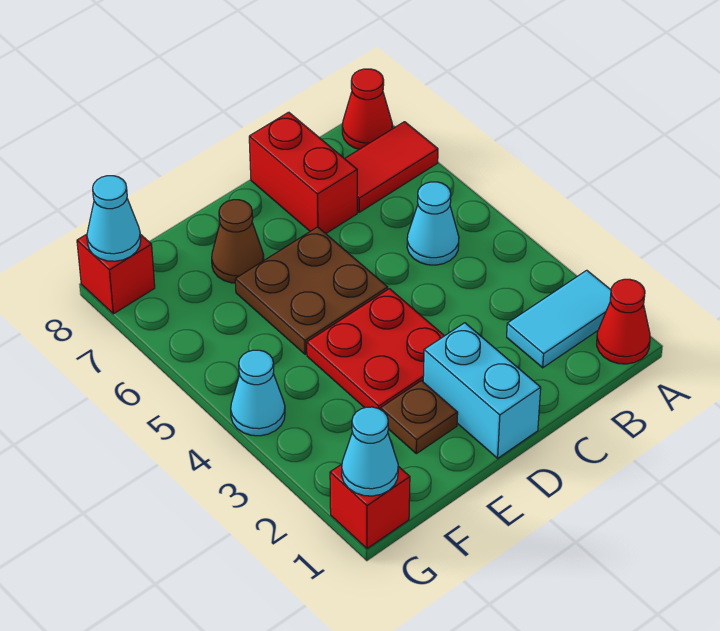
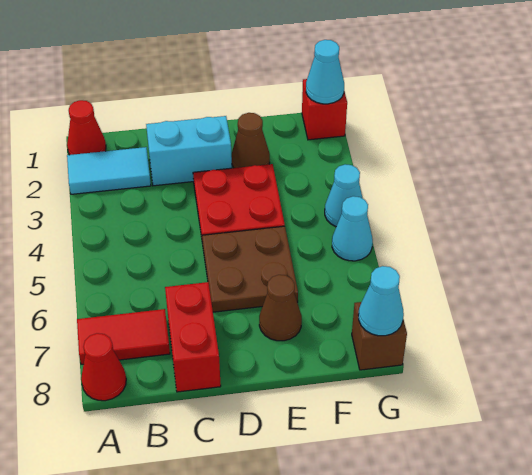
cyan 1x1 cone [407,182,459,265] -> cyan 1x1 cone moved to [332,196,373,261]
cyan 1x2 brick [423,323,541,458] -> cyan 1x2 brick turned to [146,116,232,186]
brown 1x1 plate [381,381,458,454] -> brown 1x1 cone [232,113,270,168]
red 1x1 brick [77,234,155,314] -> brown 1x1 brick [352,302,407,370]

